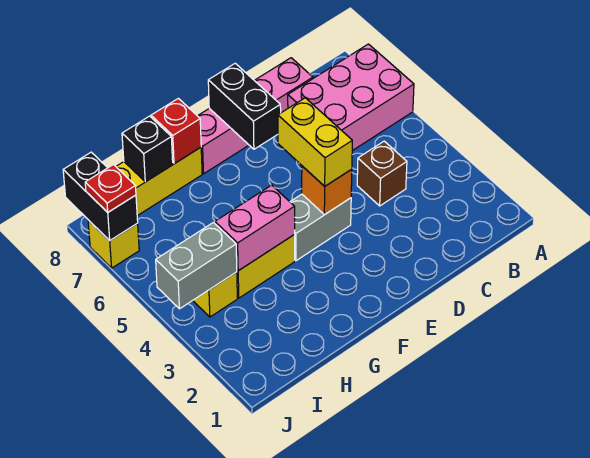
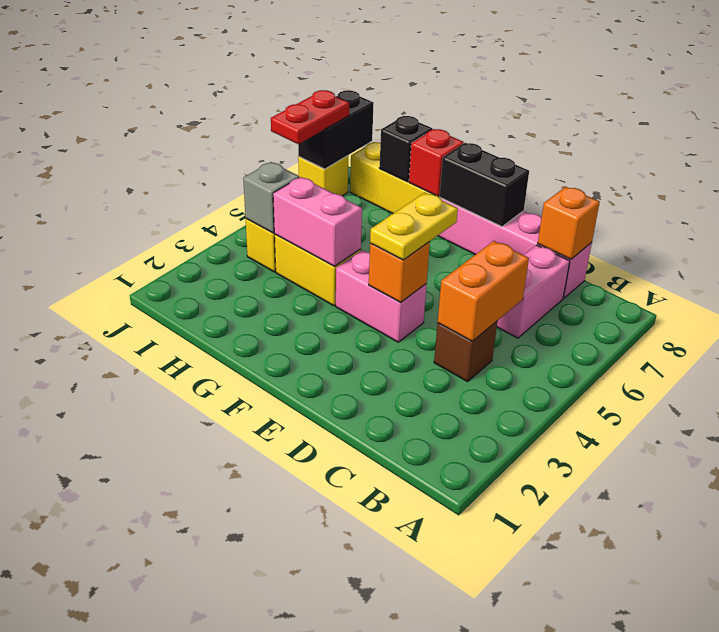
pink 2x3 brick [288,44,414,151] -> pink 1x2 brick [497,245,570,338]
none -> orange 1x2 brick [438,241,529,341]
none -> orange 1x1 brick [538,187,600,259]
grey 1x2 brick [290,194,351,261] -> pink 1x2 brick [336,250,427,342]
yellow 1x2 brick [278,98,352,186] -> yellow 1x2 plate [370,193,458,260]
black 1x2 brick [208,63,281,149] -> black 1x2 brick turned to [439,143,529,227]
grey 1x2 brick [156,223,237,309] -> grey 1x1 brick [243,162,299,233]
red 1x1 plate [85,165,136,212] -> red 1x2 plate [271,90,349,144]

